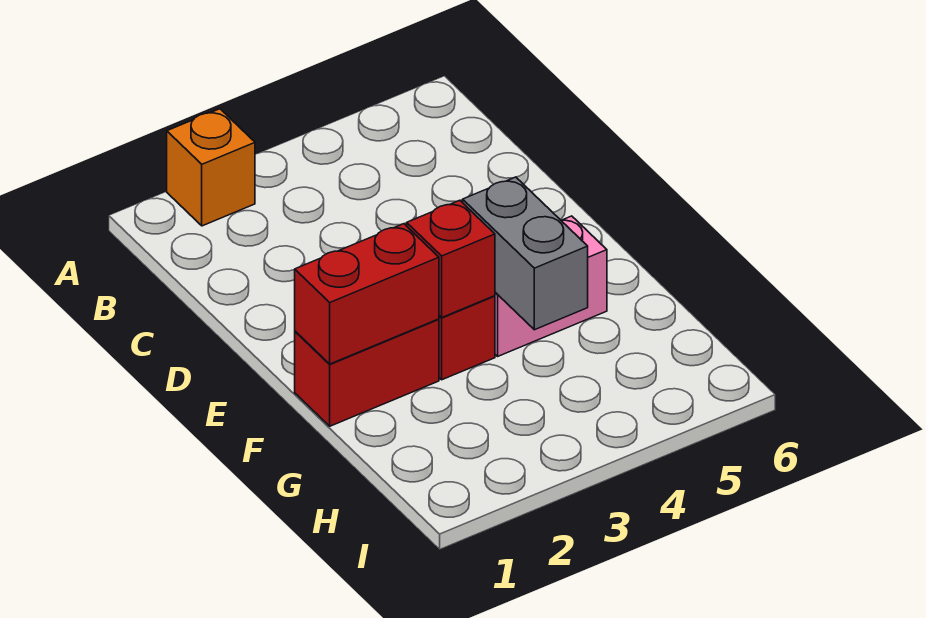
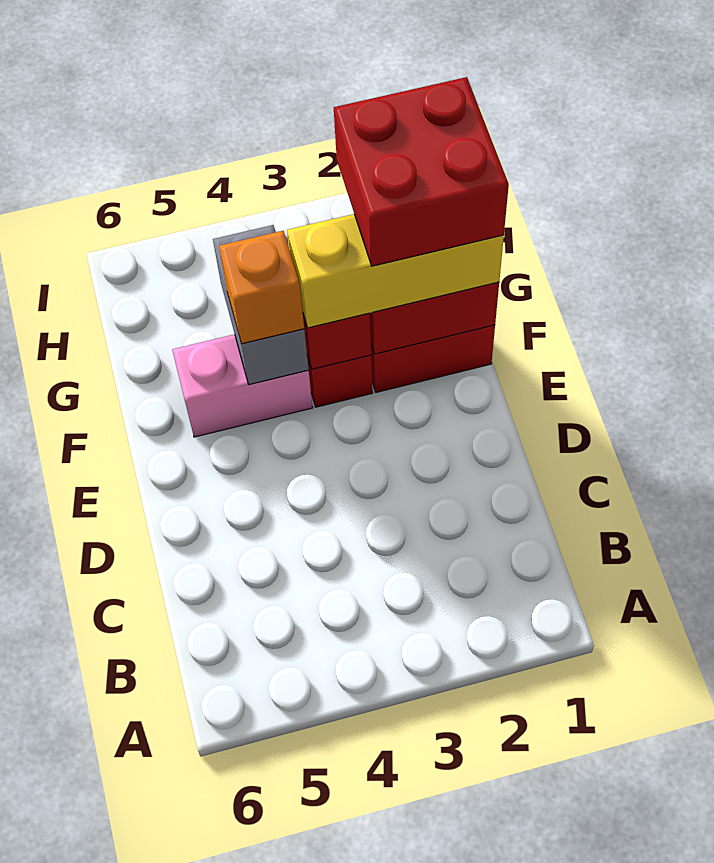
orange 1x1 brick [167,109,255,226] -> orange 1x1 brick moved to [219,231,304,344]
none -> yellow 1x3 brick [287,214,504,328]
none -> red 2x2 brick [334,77,509,266]

